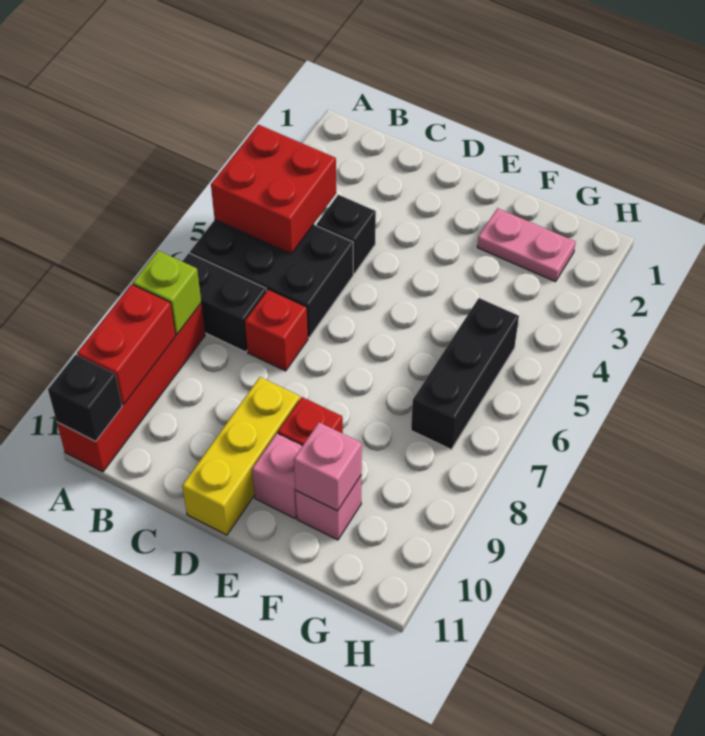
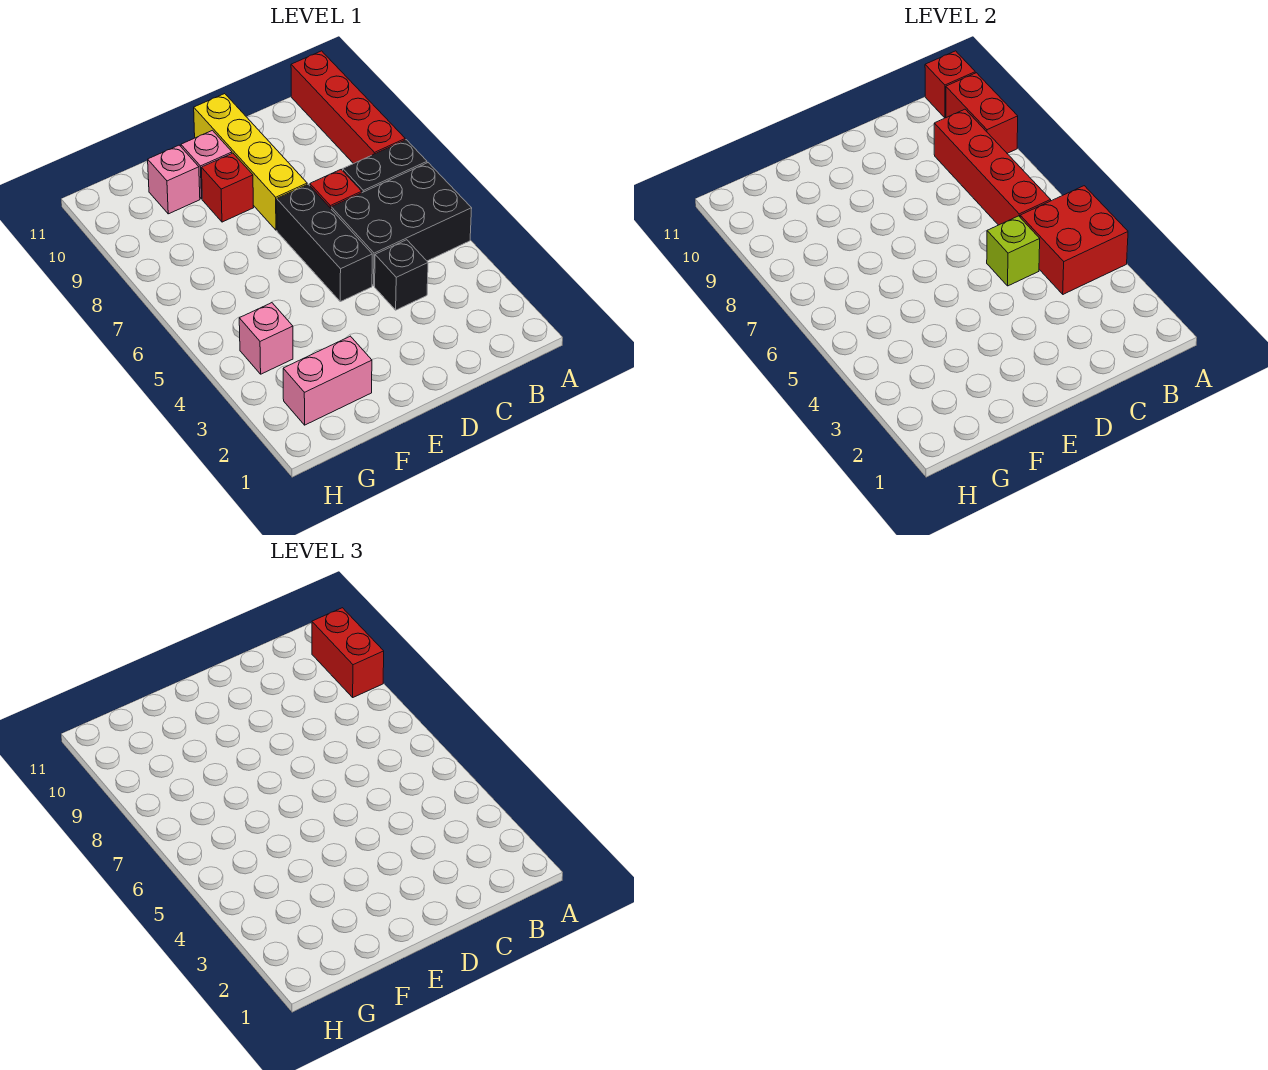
lime 1x1 brick [133,251,201,334] -> lime 1x1 brick moved to [987,216,1040,286]
none -> red 1x2 brick [312,608,384,697]
black 1x1 brick [48,355,122,441] -> red 1x1 brick [925,51,975,118]
none -> red 1x4 brick [934,109,1051,225]
yellow 1x3 brick [182,377,300,535] -> yellow 1x4 brick [194,94,307,230]
pink 1x2 plate [477,208,576,282] -> pink 1x2 brick [283,336,372,425]
pink 1x1 brick [294,422,362,511] -> pink 1x1 brick moved to [239,303,293,374]
black 1x3 brick [411,298,519,449] -> black 1x3 brick moved to [277,184,372,302]

